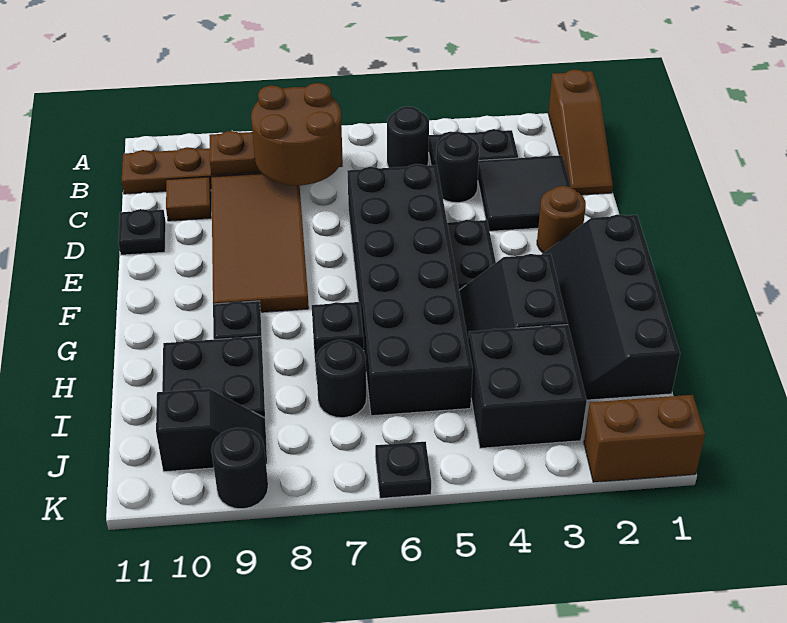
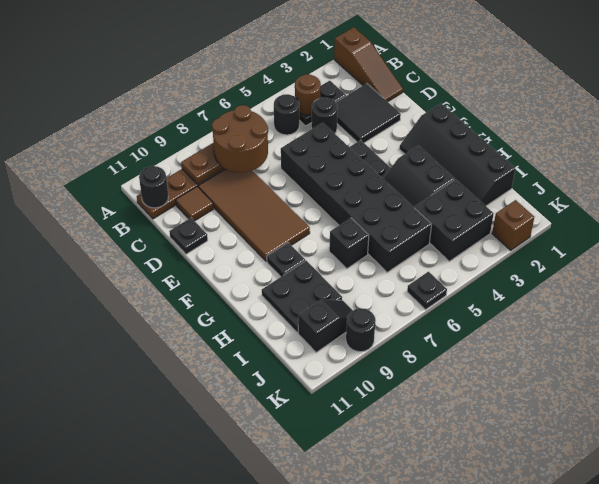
brown 1x1 round brick [537,186,586,253] -> brown 1x1 round brick moved to [295,74,321,115]
black 1x1 round brick [316,340,366,418] -> black 1x1 round brick moved to [139,166,168,208]
brown 1x2 brick [584,395,705,482] -> brown 1x1 brick [492,200,534,250]

